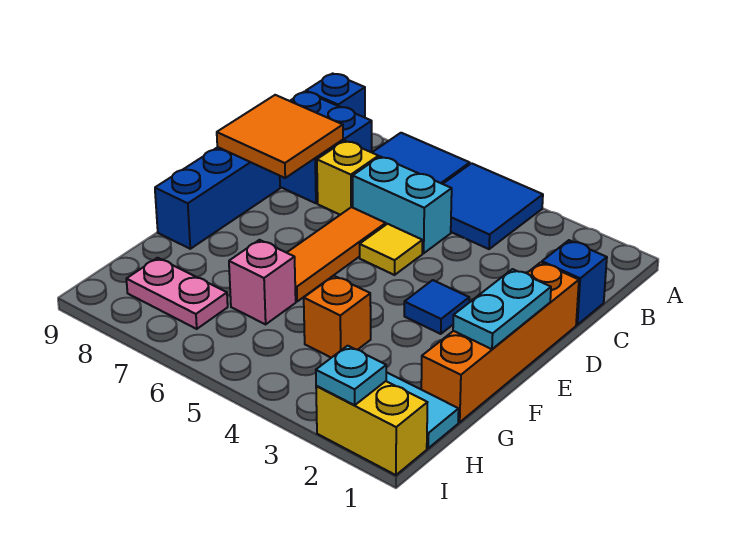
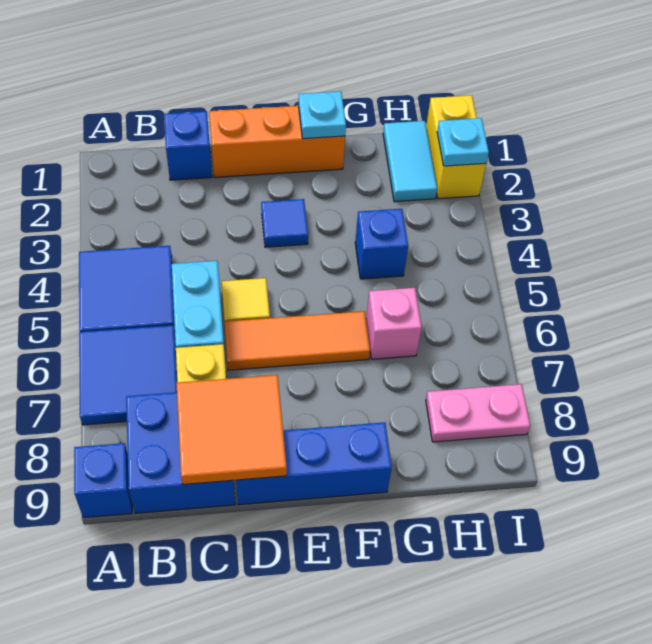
orange 1x4 brick [421,262,579,422] -> orange 1x3 brick [209,106,345,177]
cyan 1x2 plate [453,269,551,349] -> cyan 1x1 plate [298,91,346,139]
orange 1x1 brick [304,276,371,358] -> blue 1x1 brick [355,209,408,279]
pink 1x2 plate [126,258,228,329] -> pink 1x2 plate turned to [426,384,530,442]

